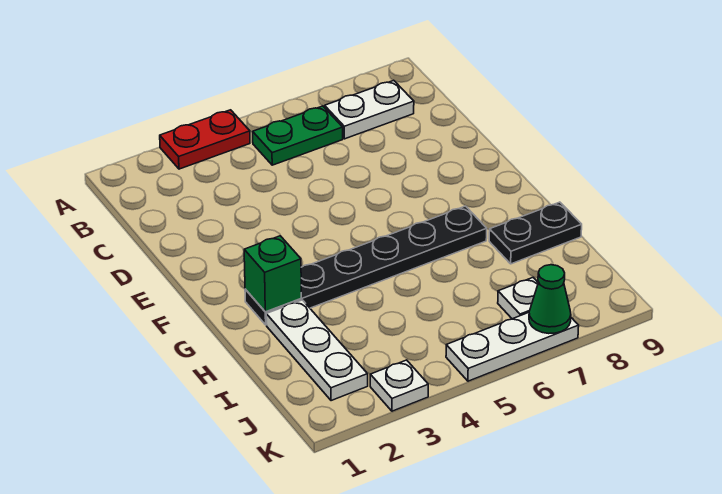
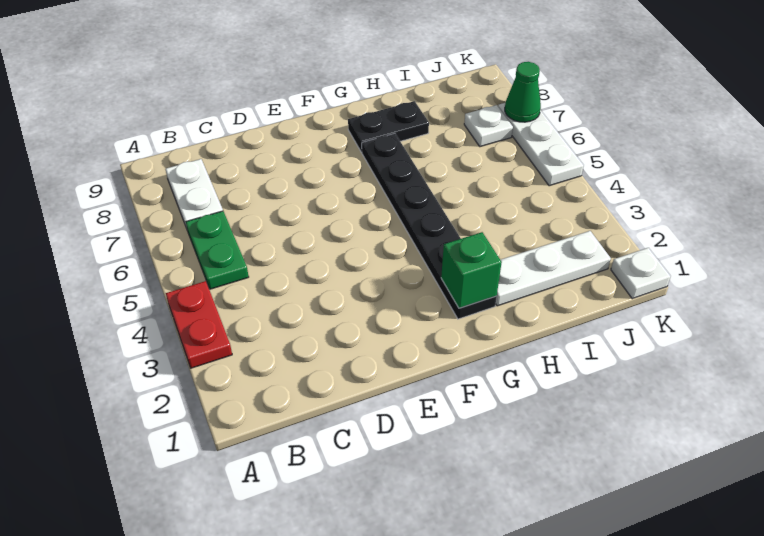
black 1x2 plate [489,202,582,264] -> black 1x2 plate turned to [348,101,429,152]
white 1x1 plate [370,360,428,411] -> white 1x1 plate moved to [611,248,671,299]

